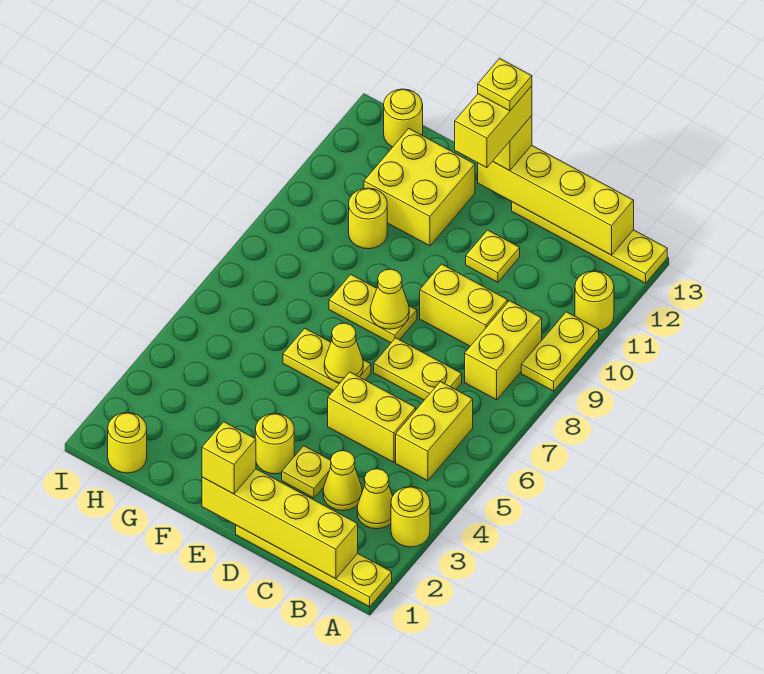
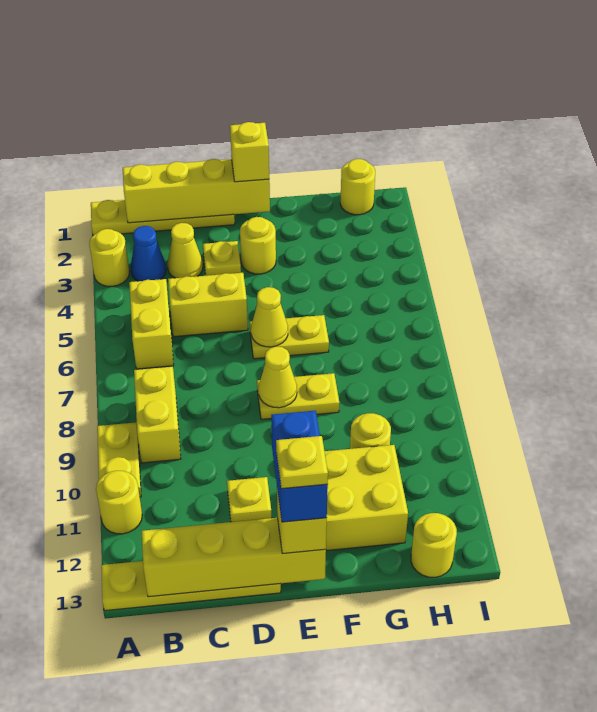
yellow 1x1 cone [357,469,393,529] -> blue 1x1 cone [131,226,166,281]
yellow 1x2 plate [374,338,462,400] -> none
yellow 1x2 brick [420,264,508,346] -> none
yellow 1x2 brick [455,86,532,168] -> blue 1x2 brick [271,411,328,522]

